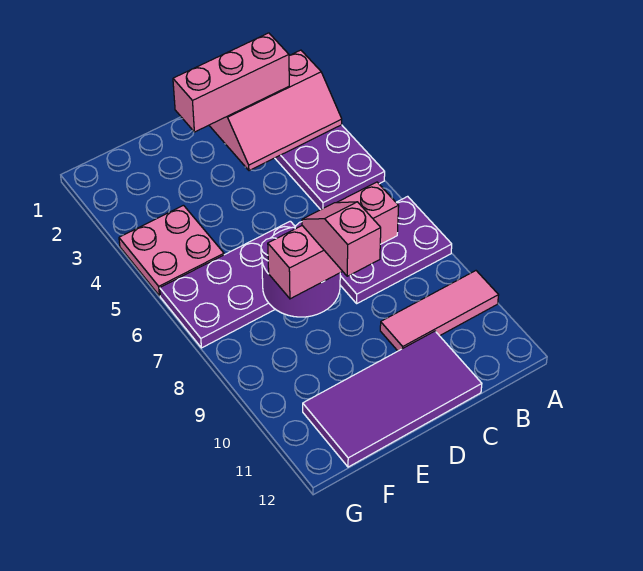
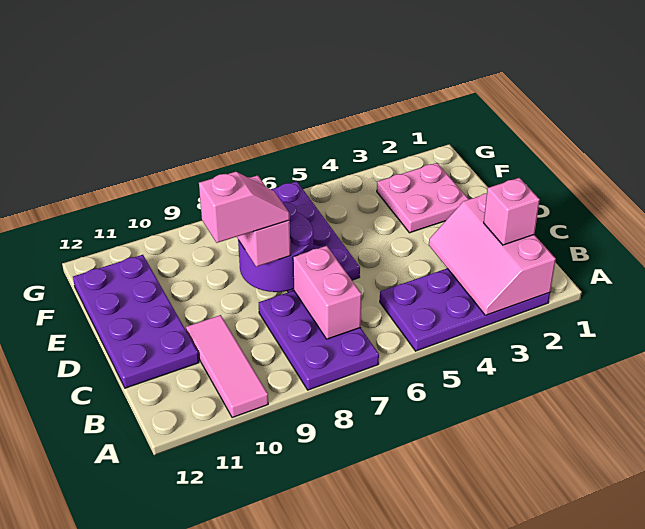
pink 1x3 brick [173,33,289,132] -> pink 1x1 brick [484,178,540,245]
purple 2x4 tile [303,331,482,467] -> purple 2x4 plate [73,255,199,388]
pink 2x2 plate [119,205,224,296] -> pink 2x2 plate moved to [377,163,469,233]

